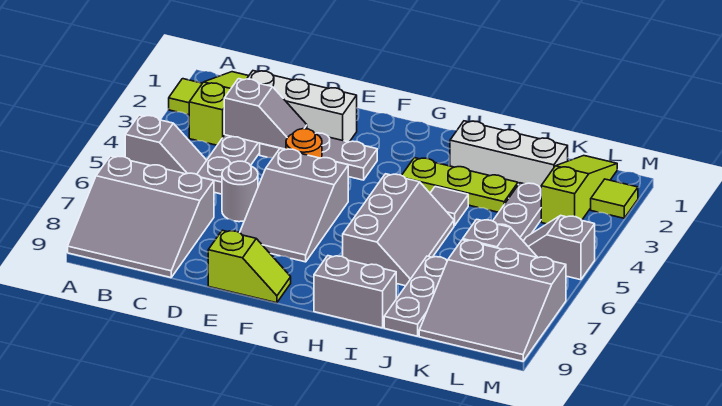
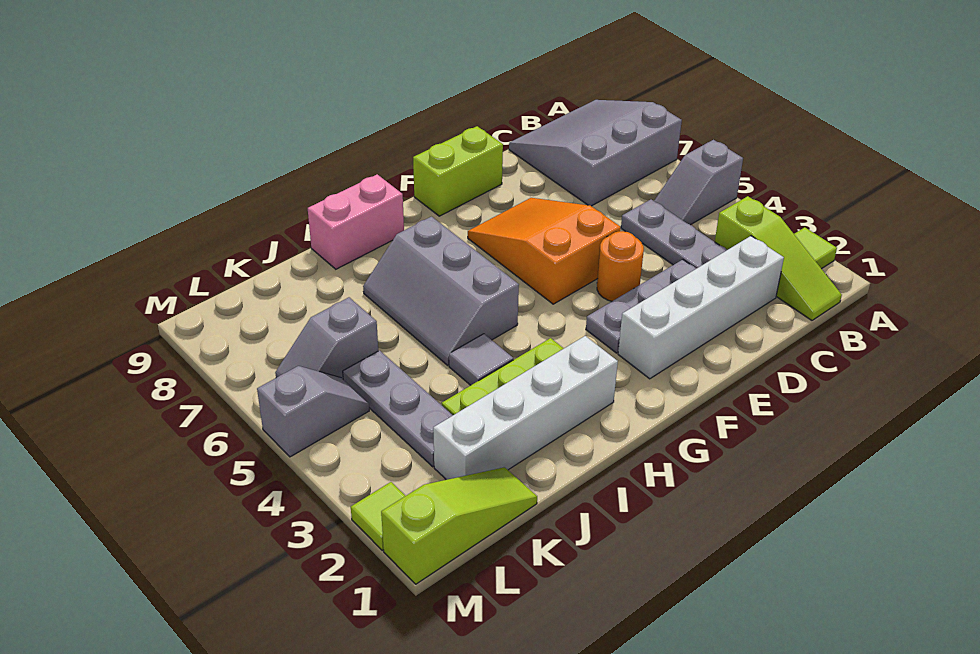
white 1x3 brick [247,71,357,142] -> white 1x4 brick [618,236,784,379]
grey 1x2 slope [224,79,307,149] -> none
grey 1x1 round brick [222,161,258,222] -> none
grey 2x3 slope [240,149,348,262] -> orange 2x3 slope [468,198,621,304]
lime 1x2 slope [208,230,291,303] -> lime 1x2 brick [413,126,503,216]
grey 1x2 brick [314,256,396,328] -> pink 1x2 brick [308,174,404,269]
white 1x3 brick [450,121,568,188] -> white 1x4 brick [433,336,618,480]
grey 1x3 plate [384,256,447,336] -> none
grey 3x3 slope [419,240,566,361] -> none
lime 1x3 slope [541,156,617,224] -> lime 1x3 slope turned to [381,467,537,584]

